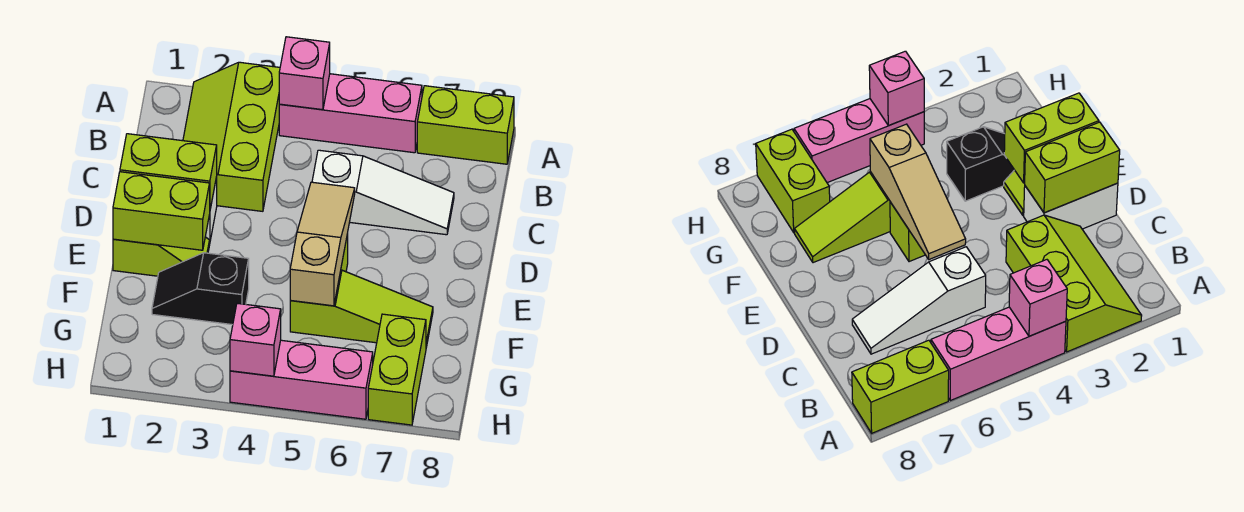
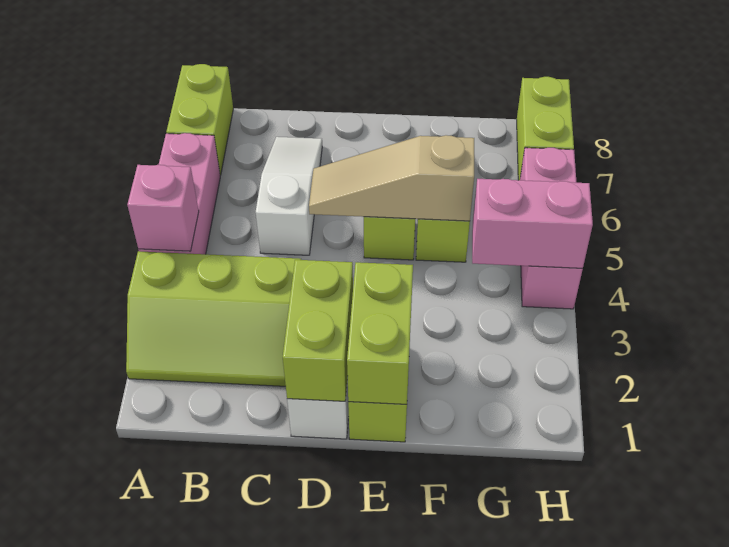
black 1x2 slope [152,253,249,325] -> none
lime 1x2 brick [368,314,426,425] -> lime 1x2 brick turned to [517,77,574,180]
pink 1x1 brick [230,303,281,376] -> pink 1x2 brick [472,179,593,268]

